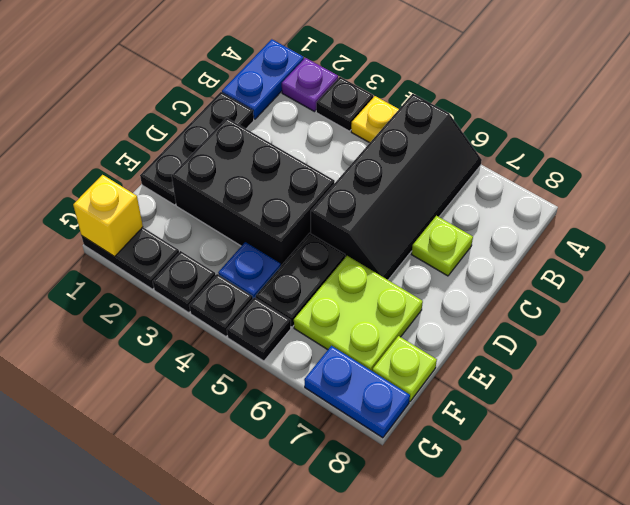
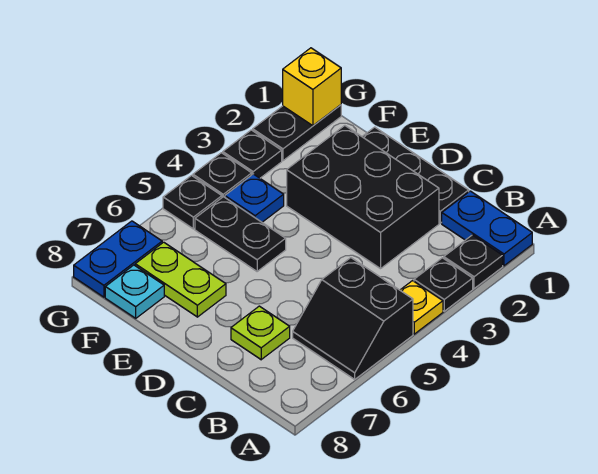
purple 1x1 plate [282,58,338,112] -> black 1x1 plate [444,235,503,288]
black 2x4 slope [311,94,482,280] -> black 2x2 slope [293,258,413,379]
black 2x3 brick [172,118,335,265] -> black 2x3 brick turned to [287,126,439,269]
lime 2x2 plate [294,256,423,371] -> lime 1x2 plate [135,242,226,317]
lime 1x1 plate [372,336,437,401] -> cyan 1x1 plate [105,265,164,318]

